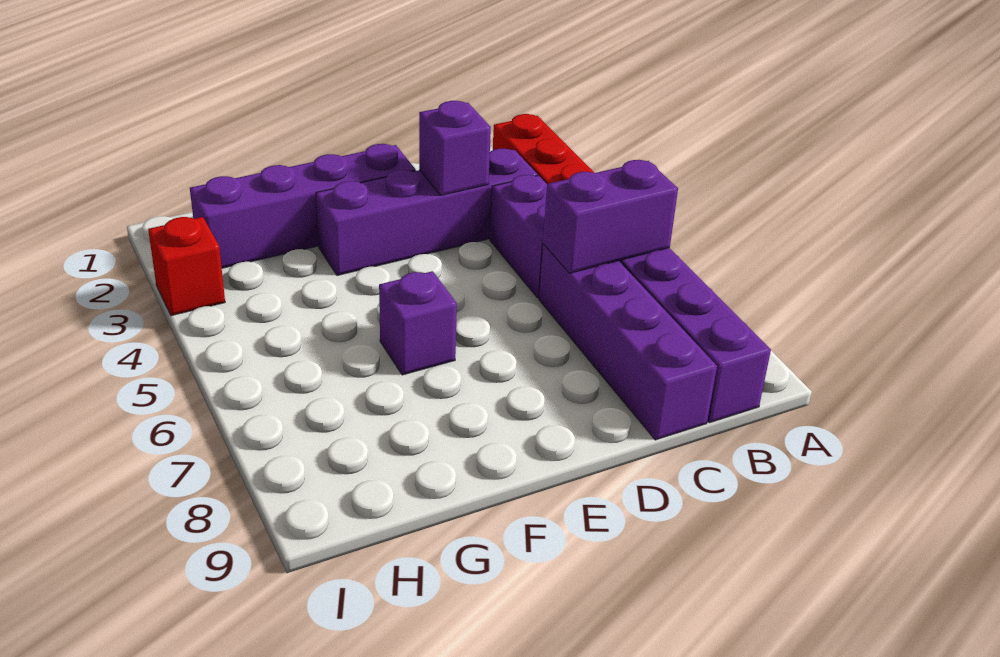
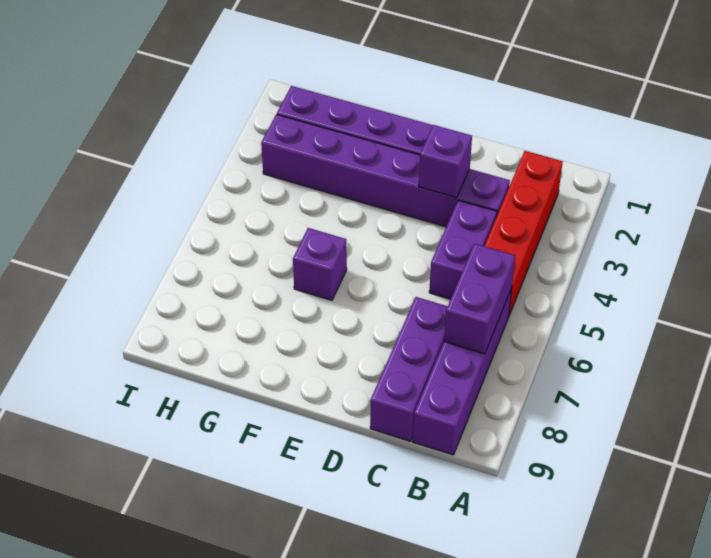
purple 1x2 brick [543,160,678,273] -> purple 1x2 brick turned to [444,244,515,354]
purple 1x4 brick [316,149,538,276] -> purple 1x6 brick [261,114,510,227]
purple 1x4 brick [539,244,717,440] -> purple 1x3 brick [370,297,448,441]
red 1x1 brick [148,217,225,316] -> none

